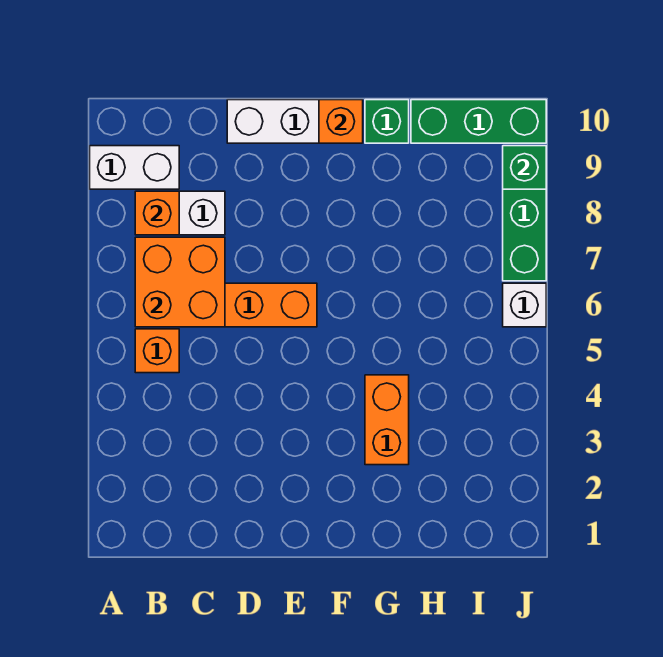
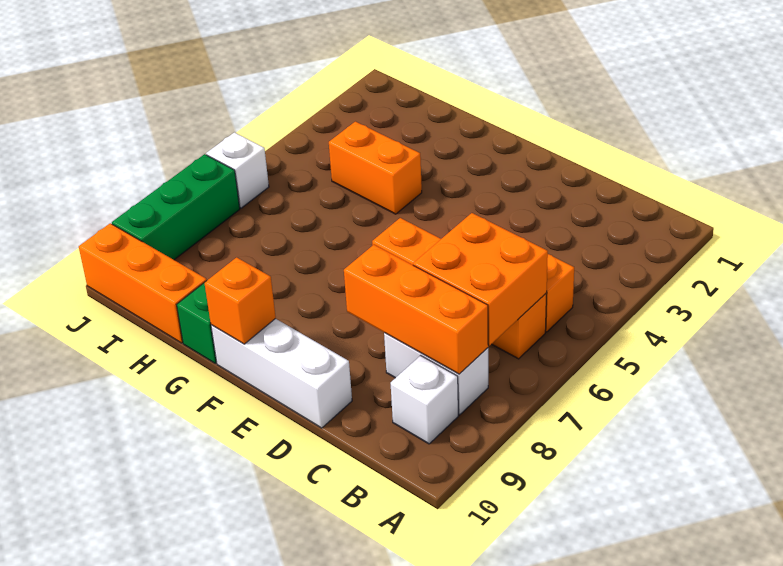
white 1x2 brick [90,146,179,189] -> white 1x1 brick [391,355,458,444]
orange 1x1 brick [135,191,179,235] -> orange 1x3 brick [344,245,488,374]
orange 1x2 brick [365,375,409,465] -> orange 1x2 brick turned to [329,122,422,214]
green 1x3 brick [411,100,546,143] -> orange 1x3 brick [79,223,207,343]
green 1x1 brick [503,146,546,189] -> none

